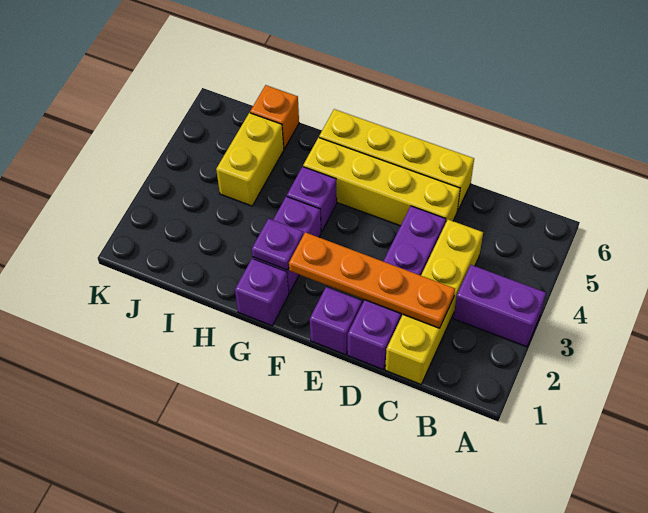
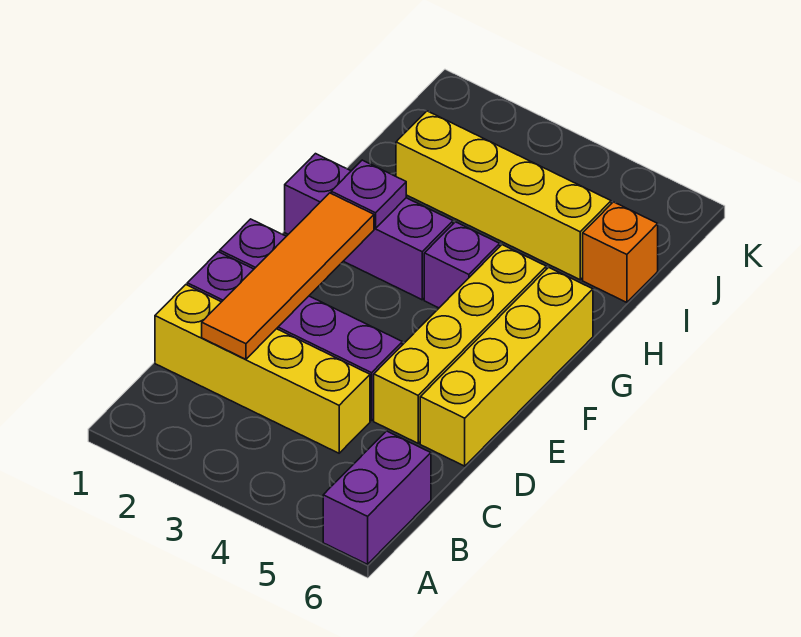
purple 1x2 brick [453,265,546,347] -> purple 1x2 brick moved to [323,431,431,564]
orange 1x4 plate [289,232,455,328] -> orange 1x4 tile [202,193,374,359]
yellow 1x2 brick [216,113,284,206] -> yellow 1x4 brick [396,111,611,280]

